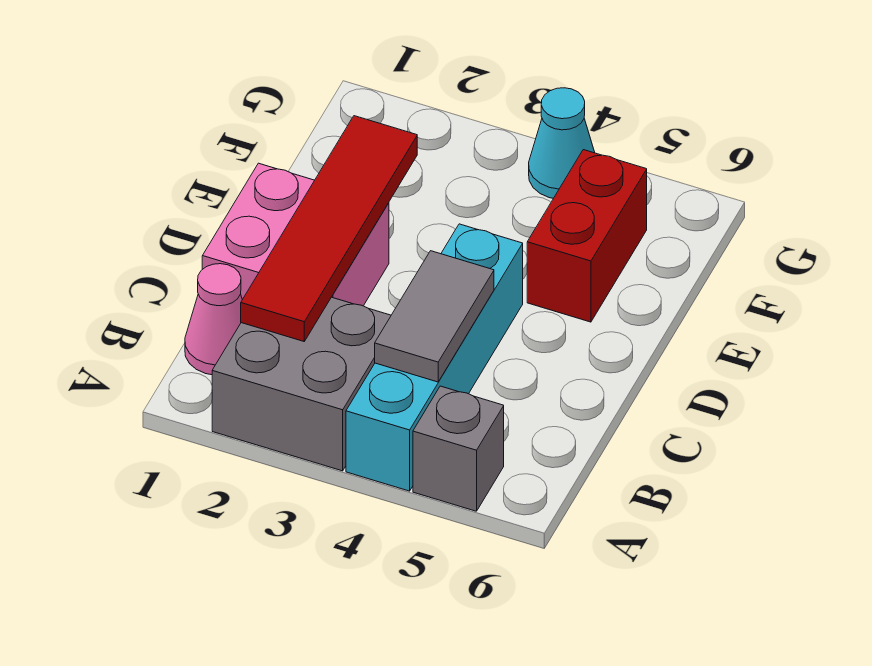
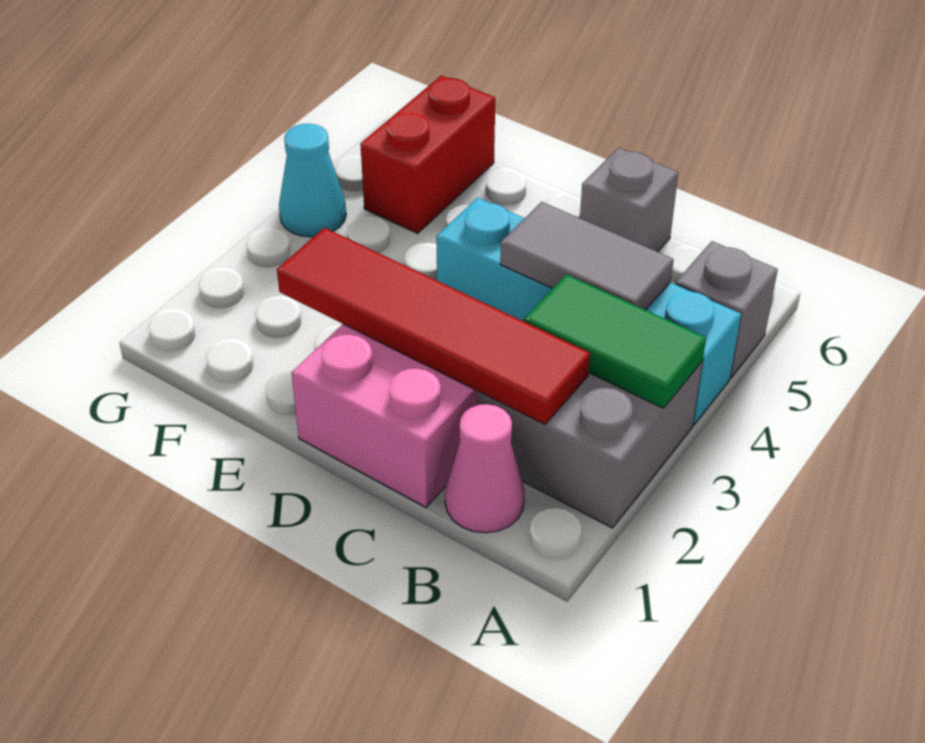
none -> green 1x2 tile [524,274,706,408]
none -> grey 1x1 brick [580,148,678,252]
red 1x2 brick [527,150,647,322] -> red 1x2 brick turned to [360,75,495,233]

